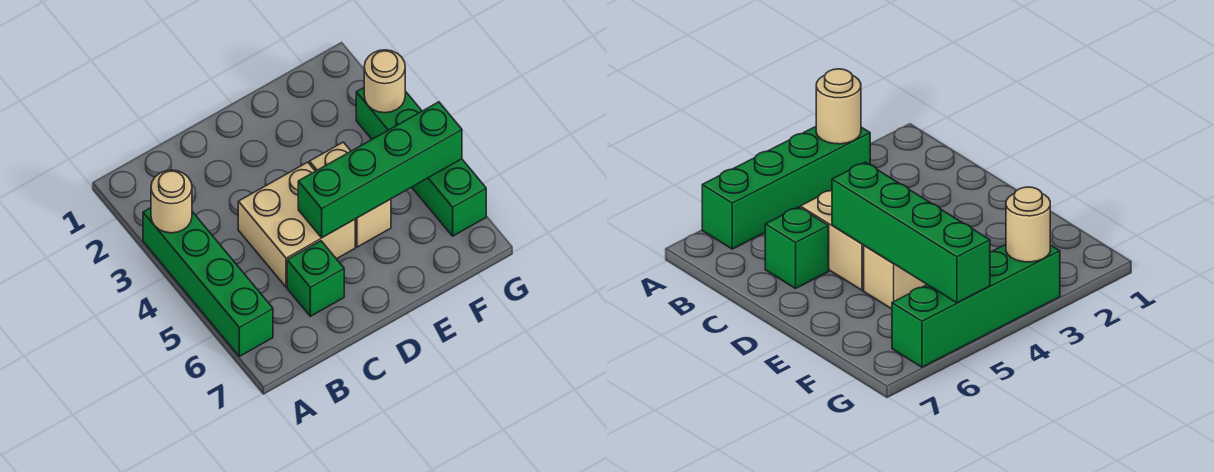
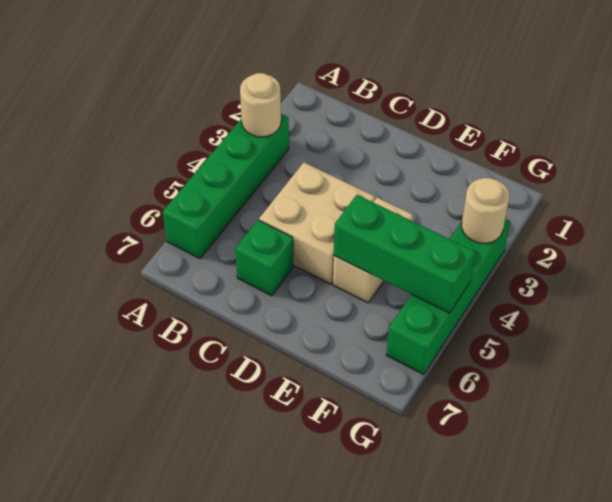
green 1x4 brick [298,102,462,238] -> green 1x3 brick [334,195,475,313]

